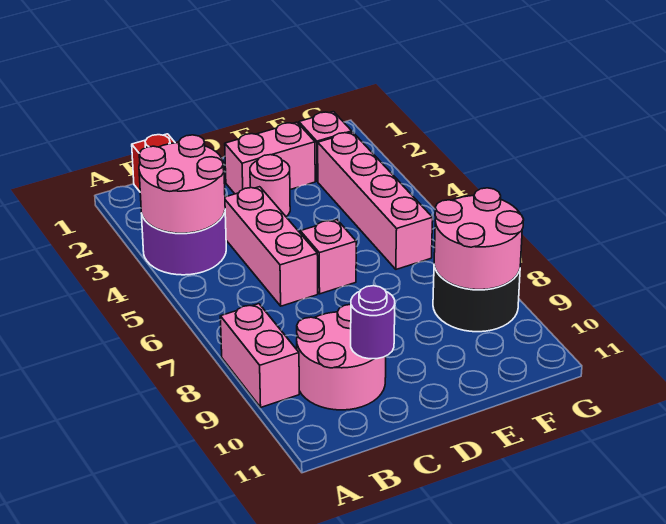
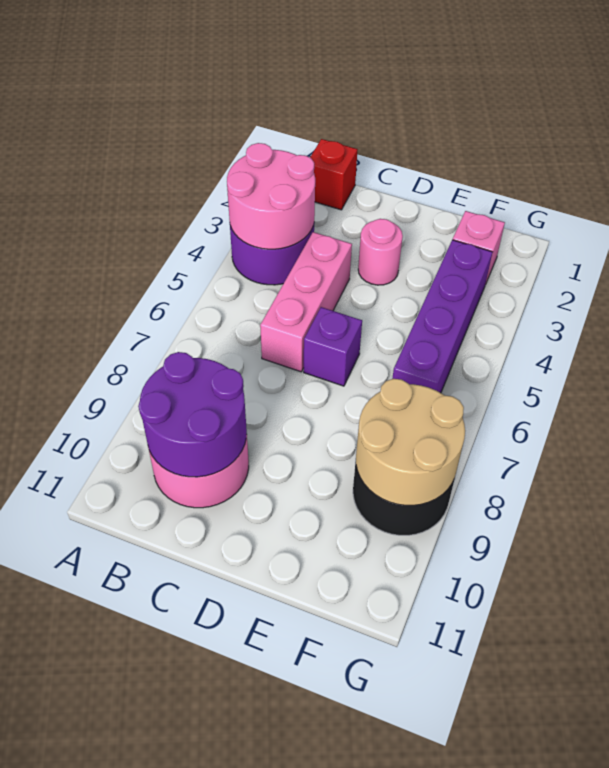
pink 1x2 brick [220,304,299,407] -> none
purple 1x1 round brick [351,286,395,359] -> purple 2x2 round brick [138,352,247,477]
pink 1x2 brick [225,122,315,194] -> none
pink 1x1 brick [300,220,356,294] -> purple 1x1 brick [304,307,362,386]
pink 1x4 brick [318,132,433,269] -> purple 1x4 brick [392,240,493,393]
pink 2x2 round brick [434,188,524,290] -> tan 2x2 round brick [356,379,465,505]

